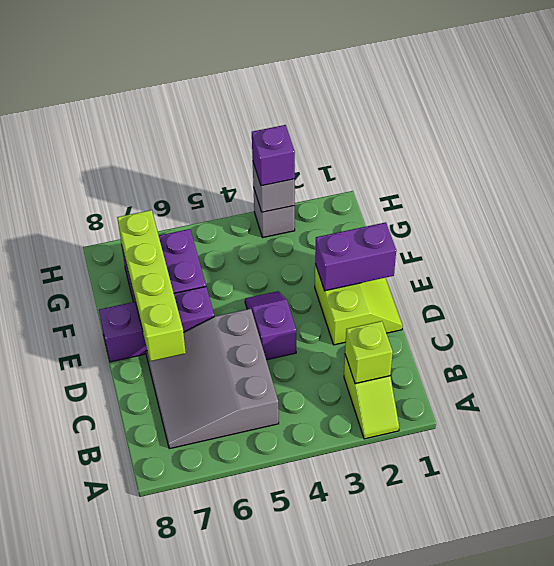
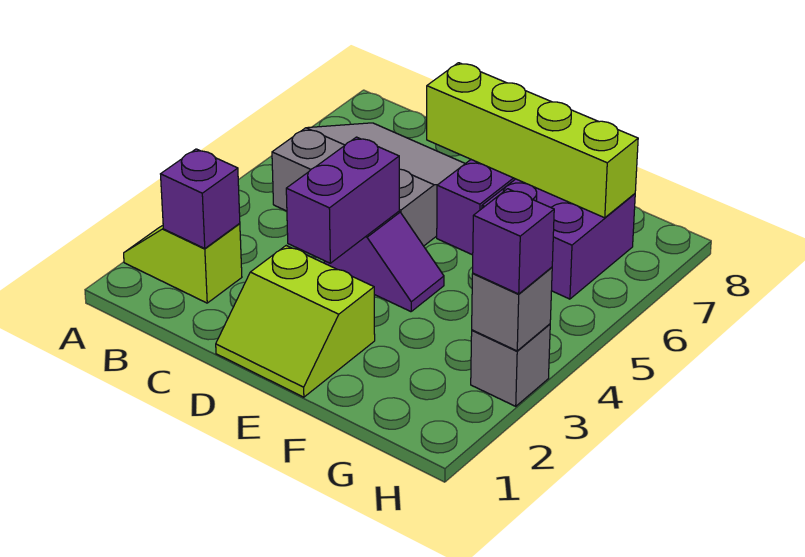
lime 1x1 brick [345,321,393,384] -> purple 1x1 brick [161,149,240,248]
purple 1x2 brick [315,222,396,291] -> purple 1x2 brick moved to [286,137,399,263]

